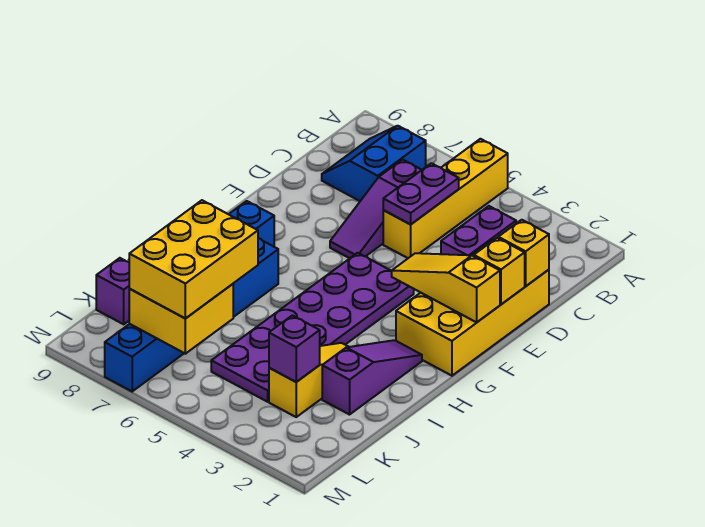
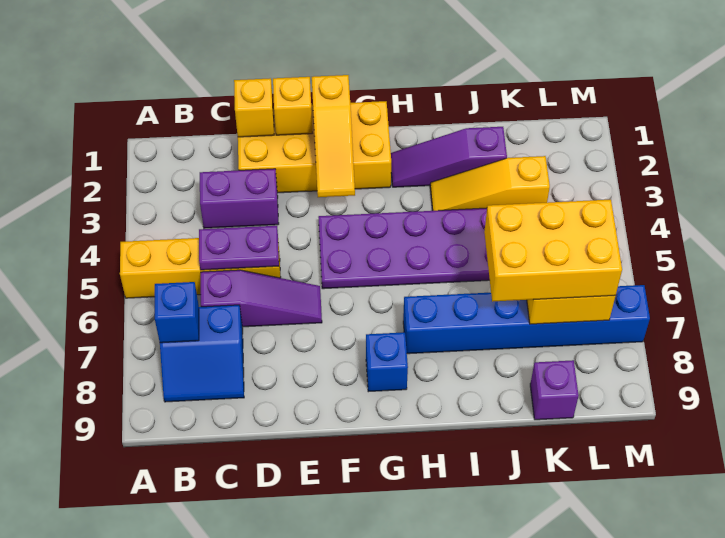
none -> blue 1x1 brick [155,282,199,343]
purple 1x1 brick [269,315,320,382] -> none

